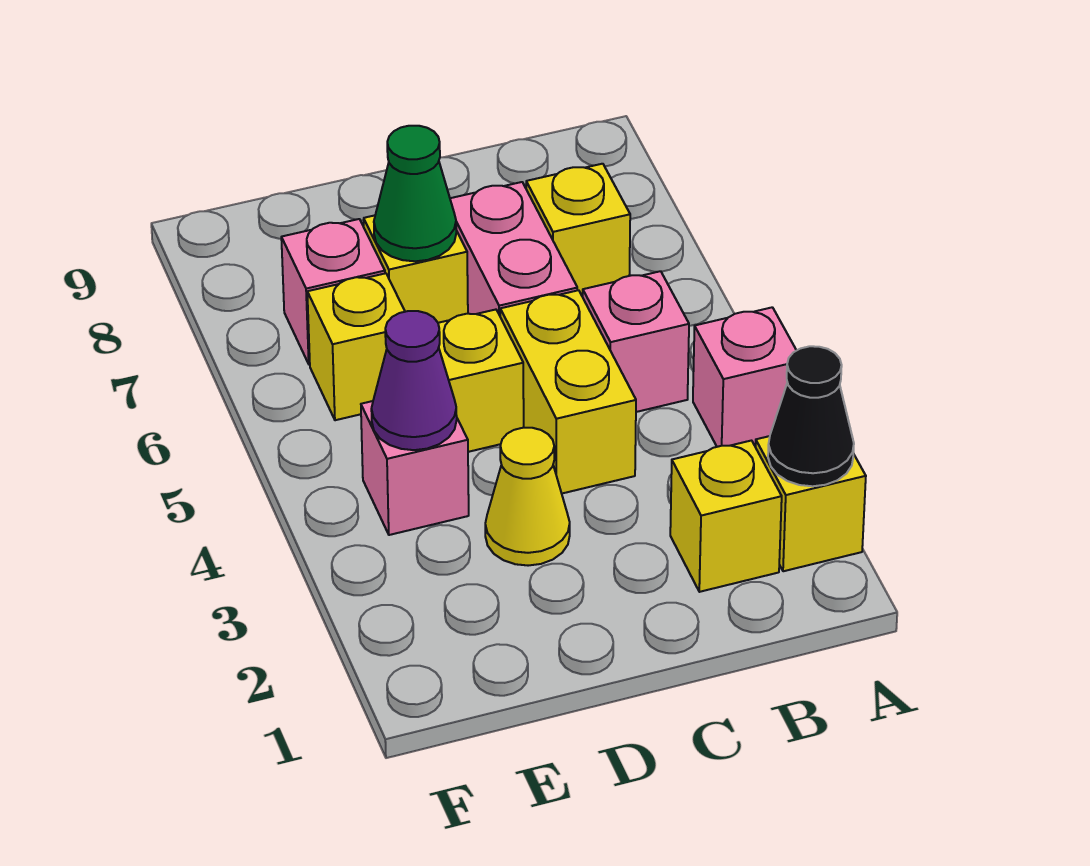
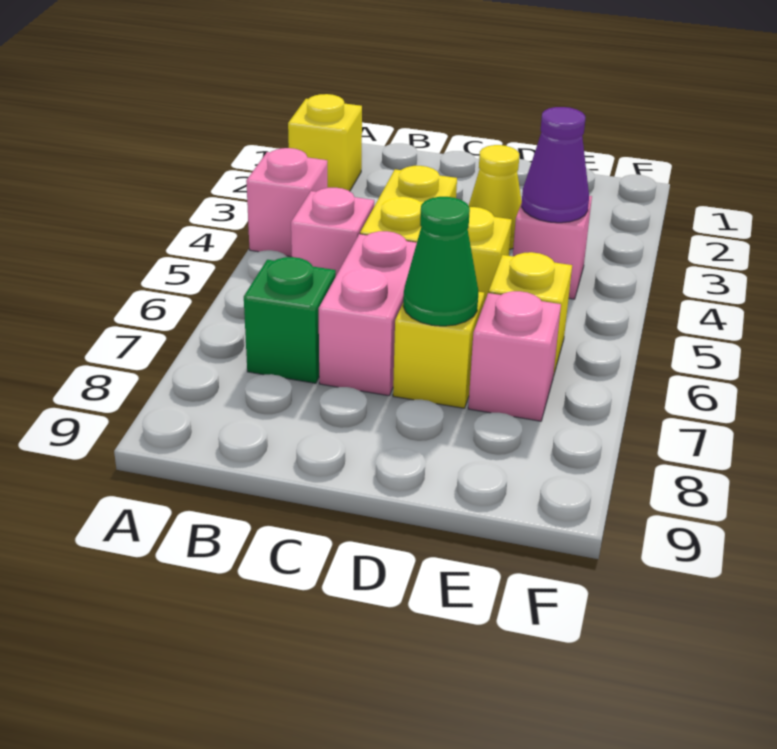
black 1x1 cone [768,346,854,486] -> none
yellow 1x1 brick [670,441,782,592] -> none
yellow 1x1 brick [526,164,630,297] -> green 1x1 brick [244,257,336,383]

